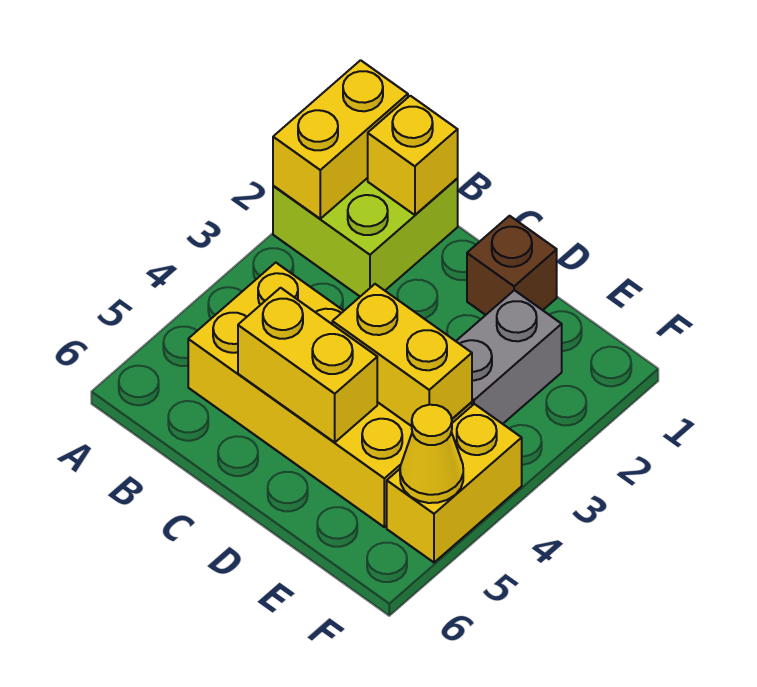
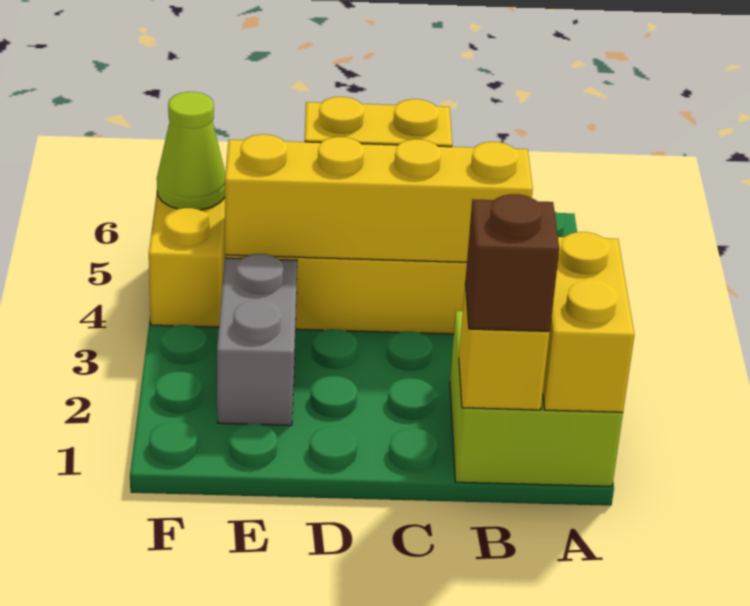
brown 1x1 brick [467,216,557,315] -> brown 1x1 brick moved to [465,194,559,331]
yellow 1x2 brick [332,284,472,426] -> yellow 1x4 brick [225,134,533,262]
yellow 1x1 cone [400,405,463,503] -> lime 1x1 cone [157,92,225,210]

